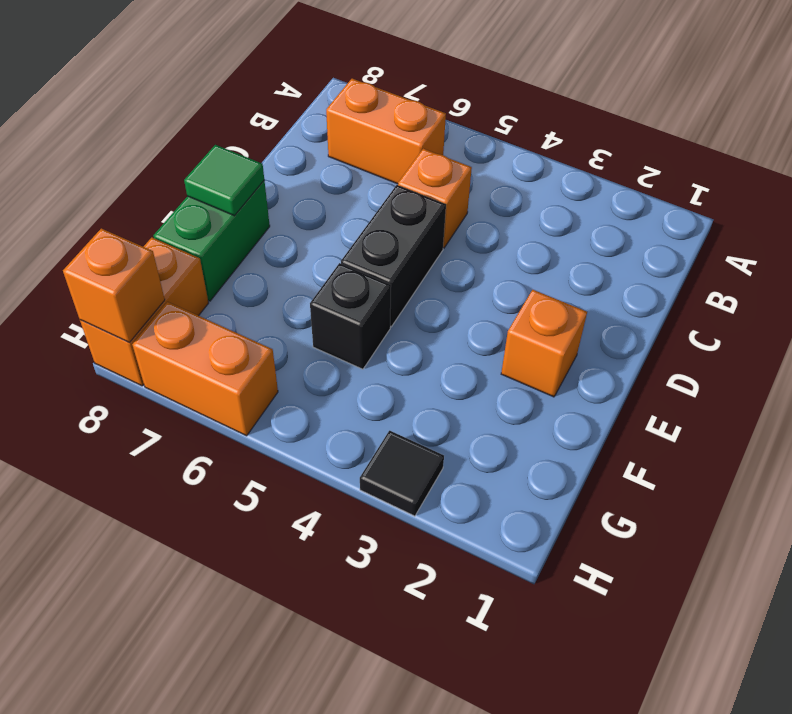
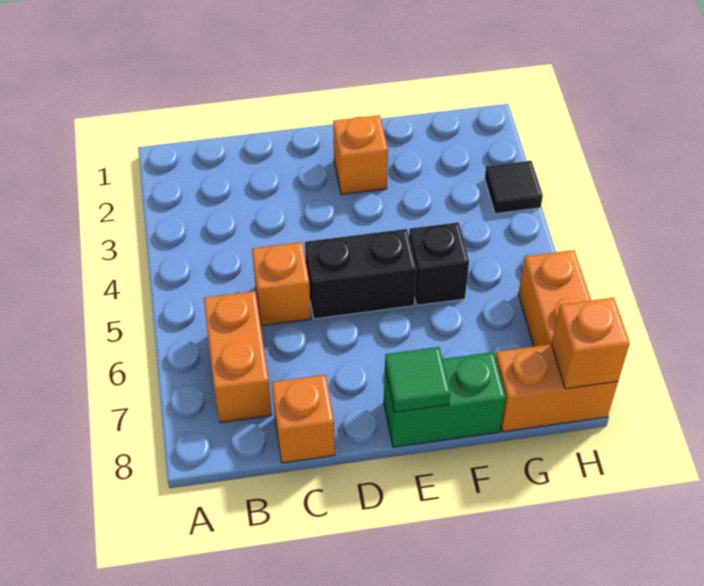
none -> orange 1x1 brick [272,375,335,463]

